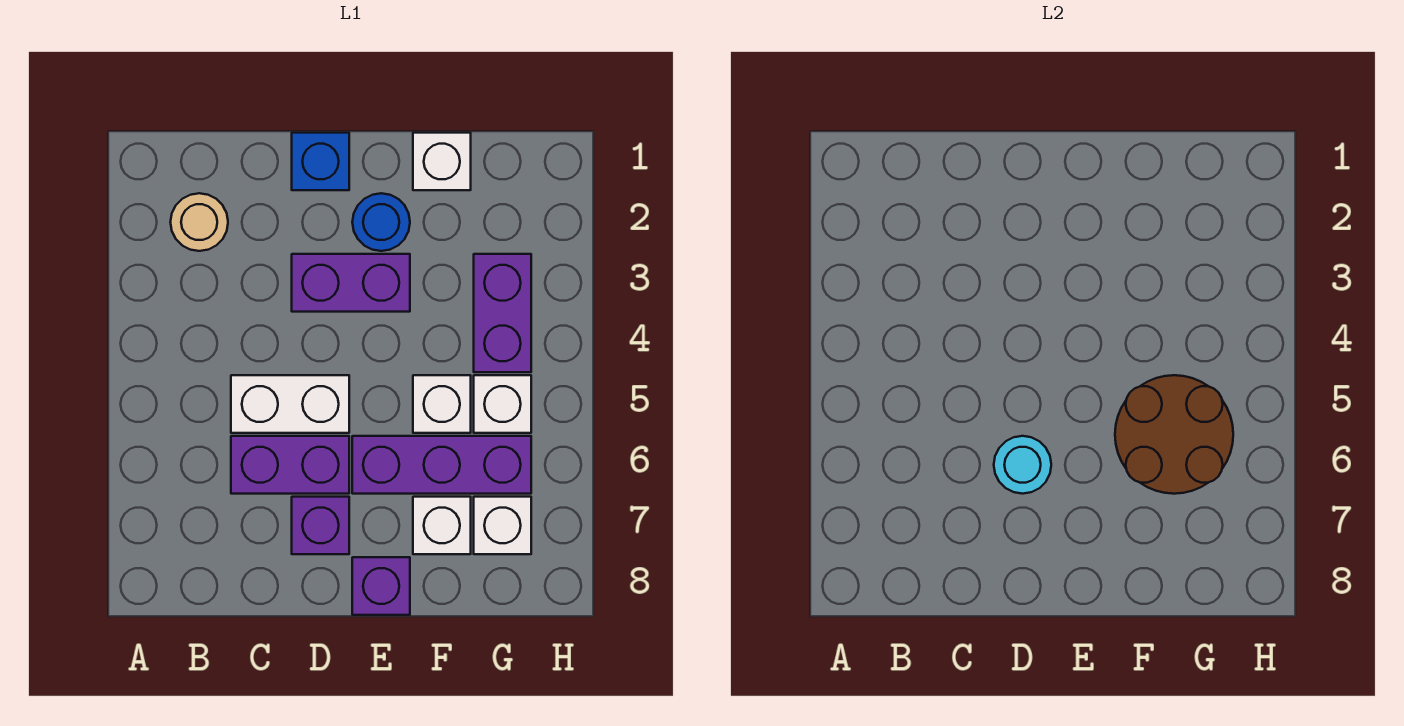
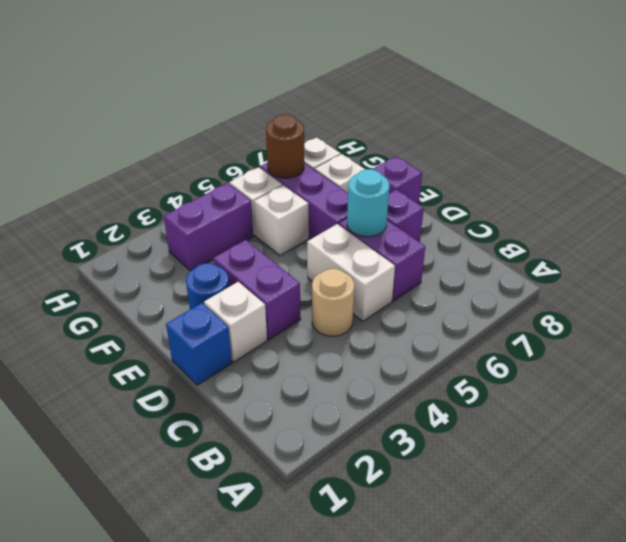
tan 1x1 round brick [170,193,228,251] -> tan 1x1 round brick moved to [312,269,354,336]
white 1x1 brick [413,133,471,190] -> white 1x1 brick moved to [204,282,267,362]
brown 2x2 round brick [1115,375,1233,494] -> brown 1x1 round brick [266,115,304,178]

